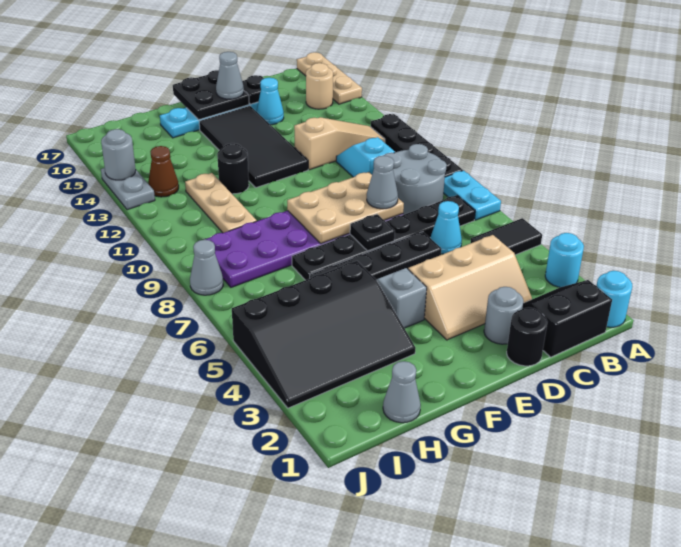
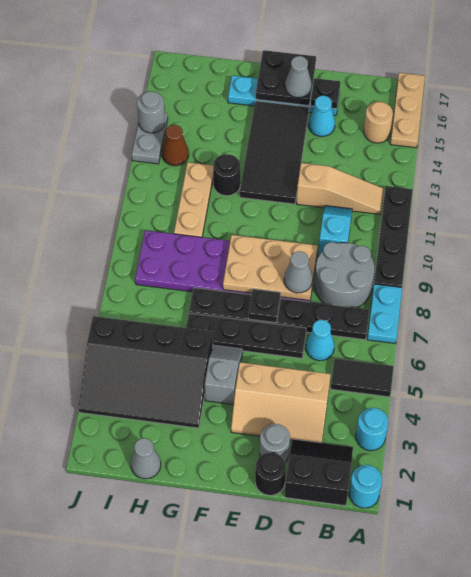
grey 1x1 cone [190,240,223,295] -> none

